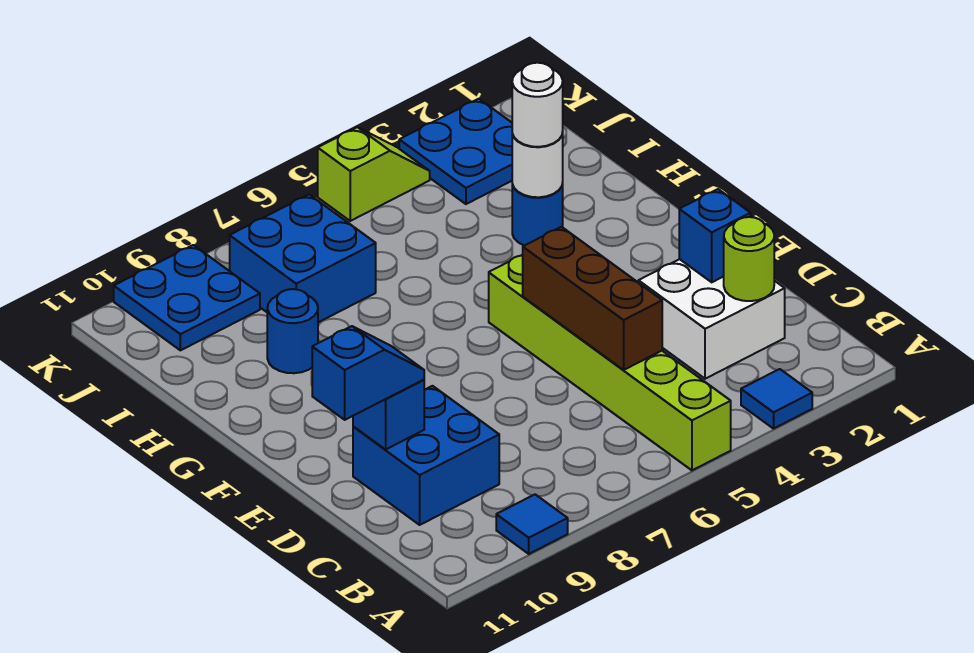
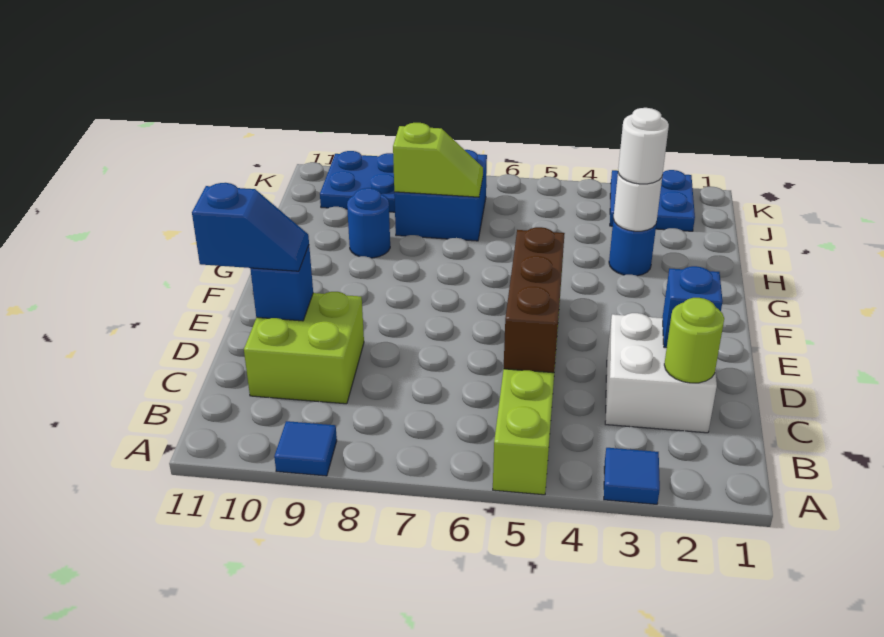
blue 2x2 brick [353,386,499,525] -> lime 2x2 brick [244,292,364,404]
lime 1x2 slope [318,127,430,221] -> lime 1x2 slope moved to [393,123,483,197]

